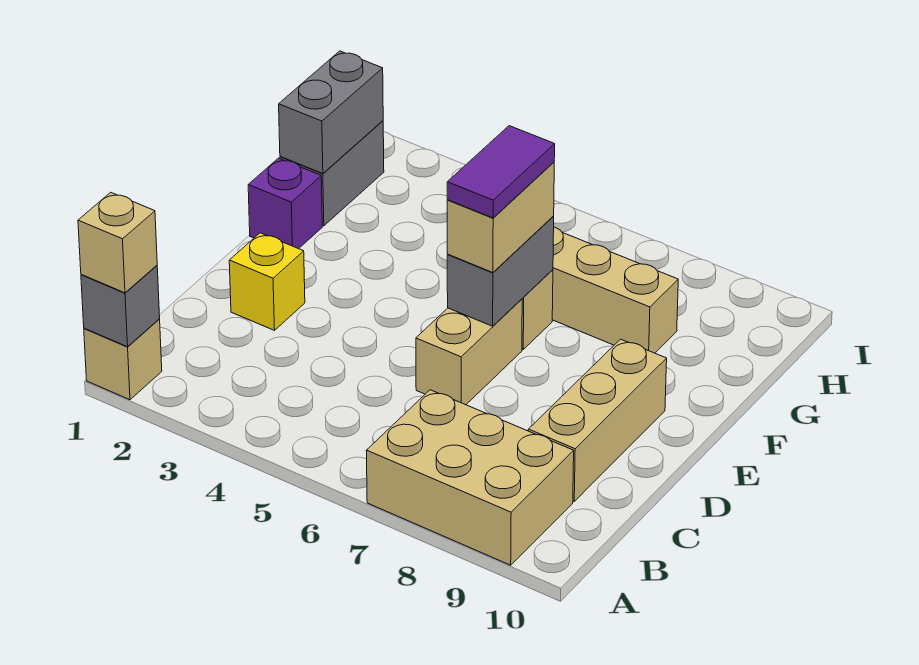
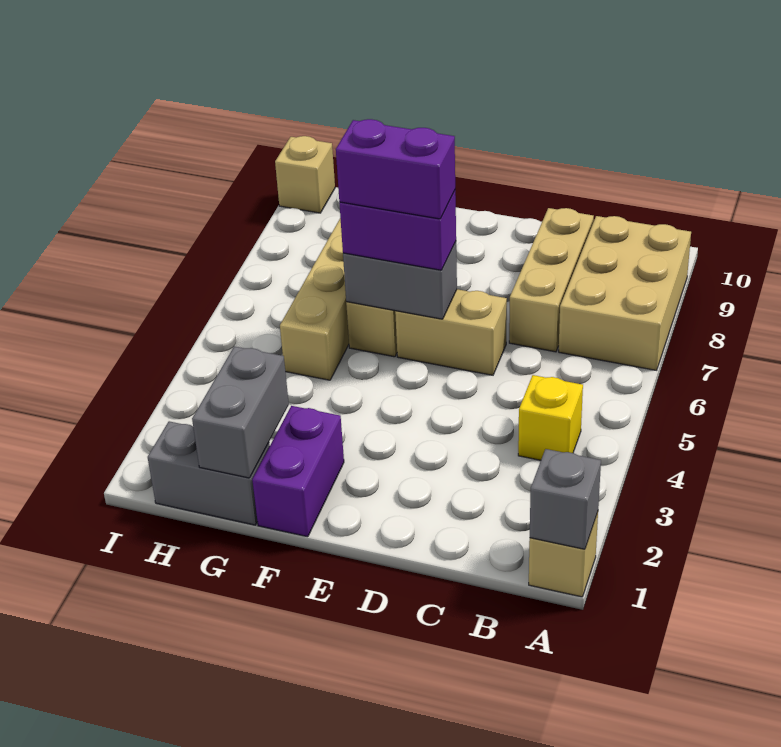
tan 1x1 brick [78,192,157,293] -> tan 1x1 brick moved to [275,136,335,213]
tan 1x3 brick [528,339,667,501] -> tan 1x3 brick turned to [509,208,594,352]
yellow 1x1 brick [229,233,305,330] -> yellow 1x1 brick moved to [518,375,583,460]
tan 1x2 brick [447,162,554,273] -> purple 1x2 brick [339,191,456,270]
purple 1x2 tile [447,126,555,218] -> purple 1x2 brick [336,119,455,219]
purple 1x1 brick [248,158,322,249] -> purple 1x2 brick [252,406,344,537]
grey 1x2 brick [279,51,383,174] -> grey 1x2 brick turned to [192,346,289,478]

